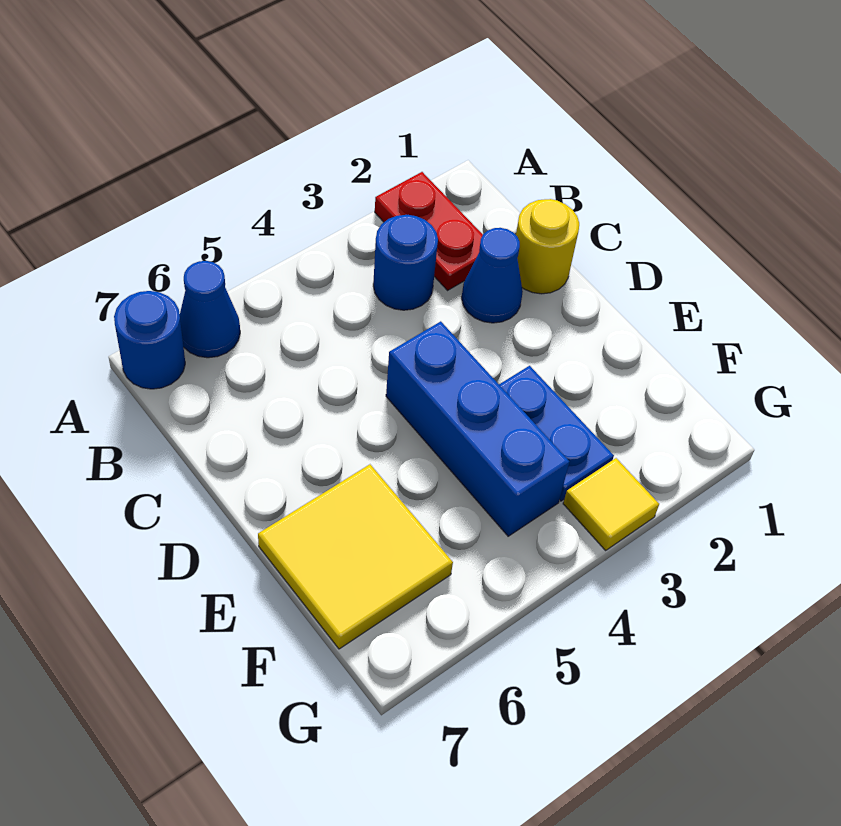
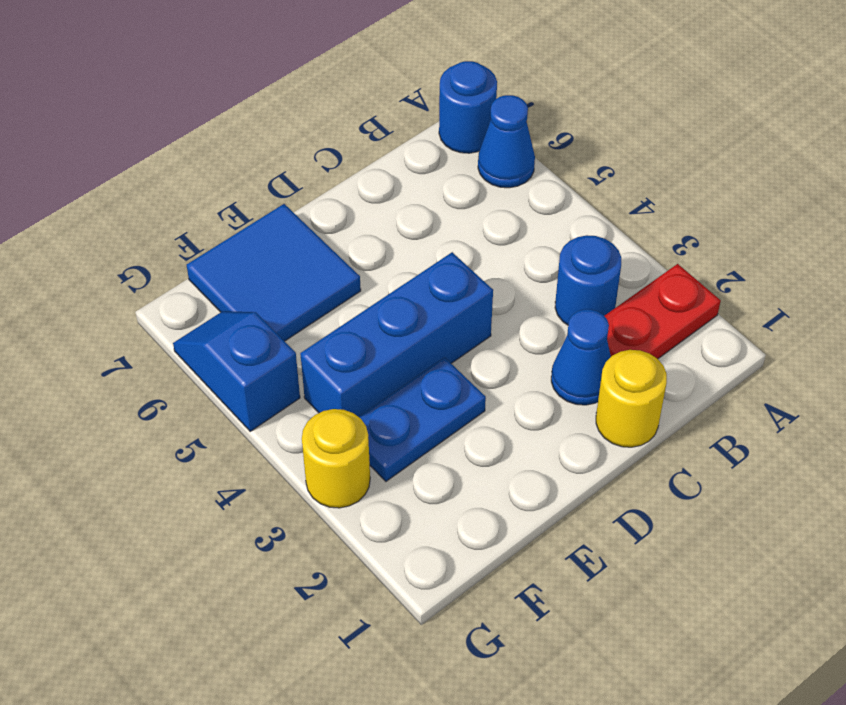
yellow 2x2 tile [258,465,453,649] -> blue 2x2 tile [187,204,361,341]
yellow 1x1 tile [563,458,659,551] -> yellow 1x1 round brick [302,409,370,508]
none -> blue 1x2 slope [173,311,300,431]

